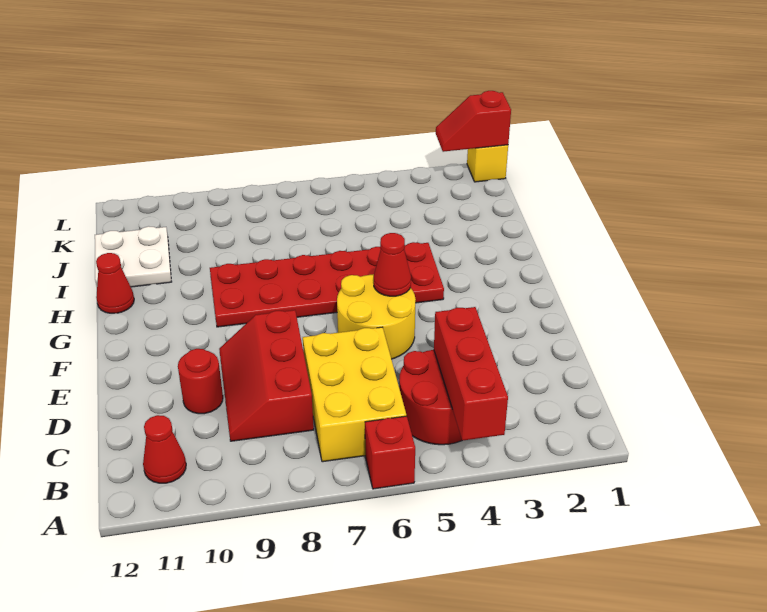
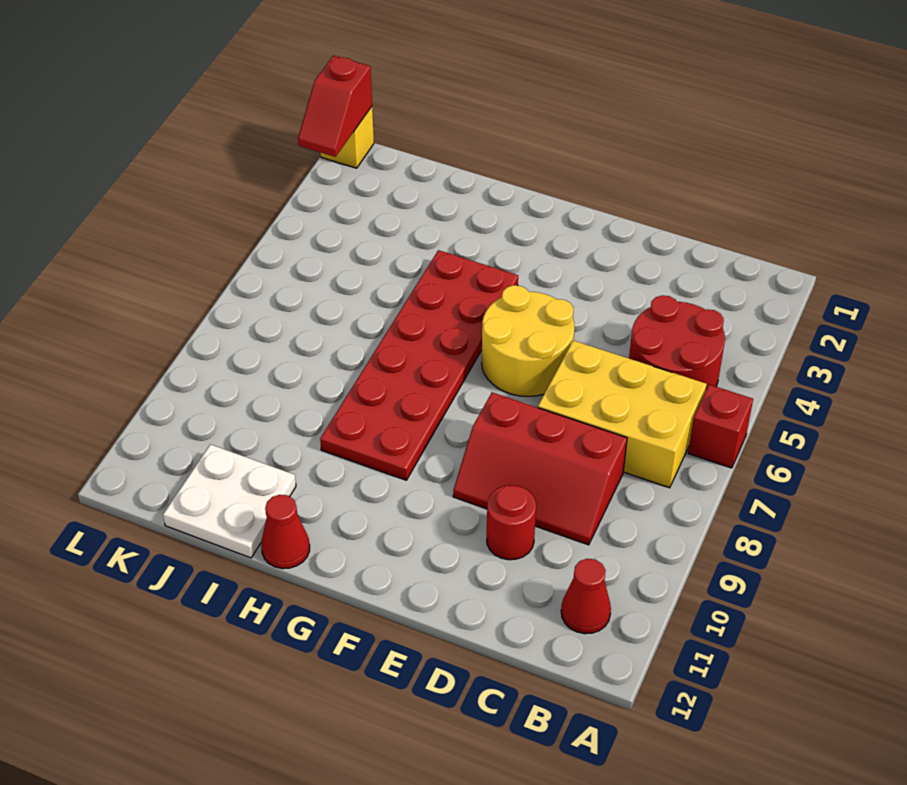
red 1x3 brick [434,307,508,441] -> none
red 1x1 cone [374,233,411,296] -> none

